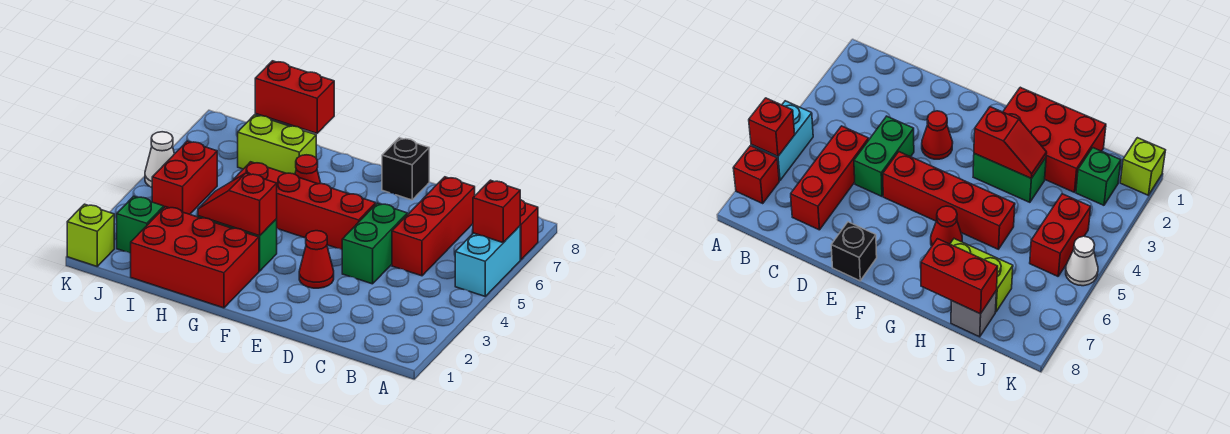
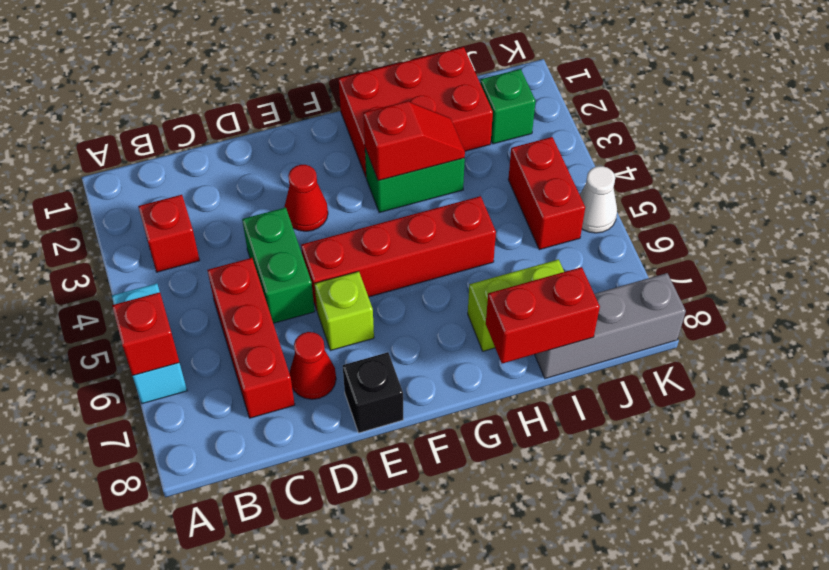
red 1x1 brick [520,200,538,260] -> red 1x1 brick moved to [138,195,200,272]
red 1x1 cone [295,155,321,184] -> red 1x1 cone moved to [289,332,336,399]
grey 1x1 brick [951,291,996,337] -> grey 1x3 brick [535,273,686,379]
lime 1x1 brick [67,204,114,266] -> lime 1x1 brick moved to [315,271,374,351]

